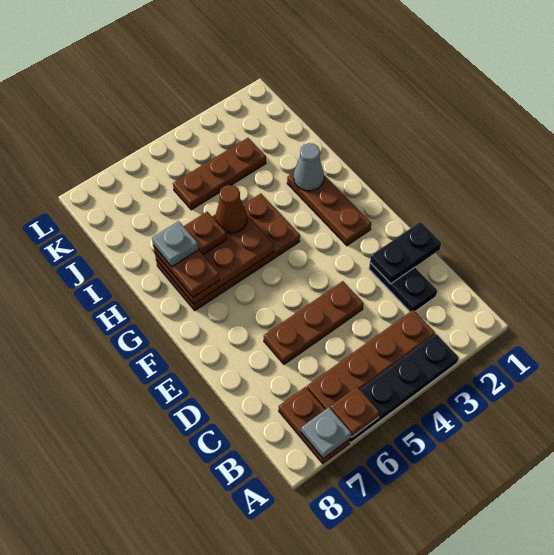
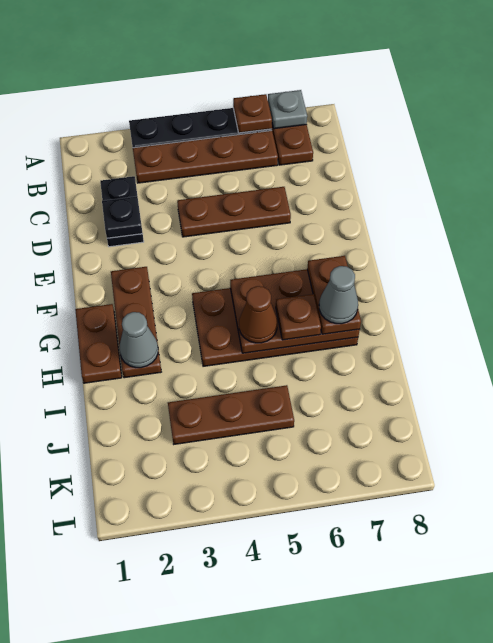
black 1x2 plate [370,222,441,284] -> black 1x1 plate [102,196,143,238]
none -> brown 1x2 plate [75,304,122,383]
grey 1x1 plate [152,221,199,267] -> grey 1x1 cone [319,266,358,324]

